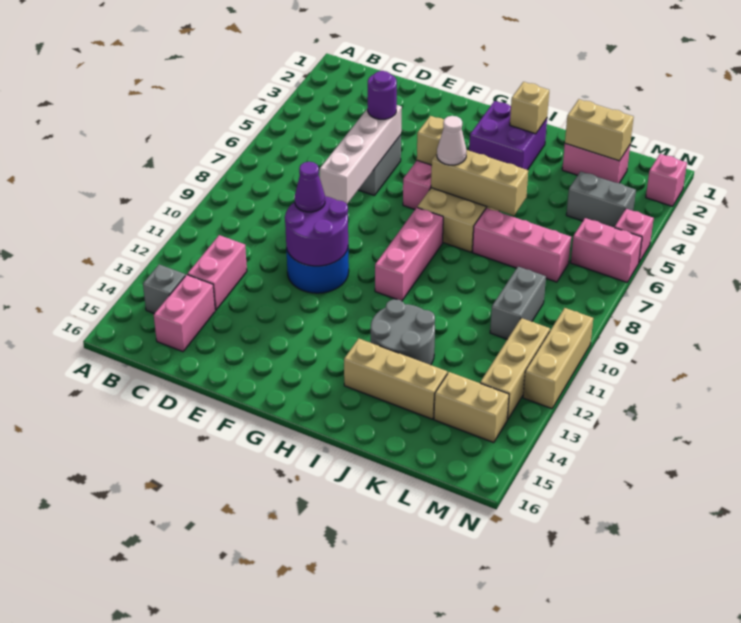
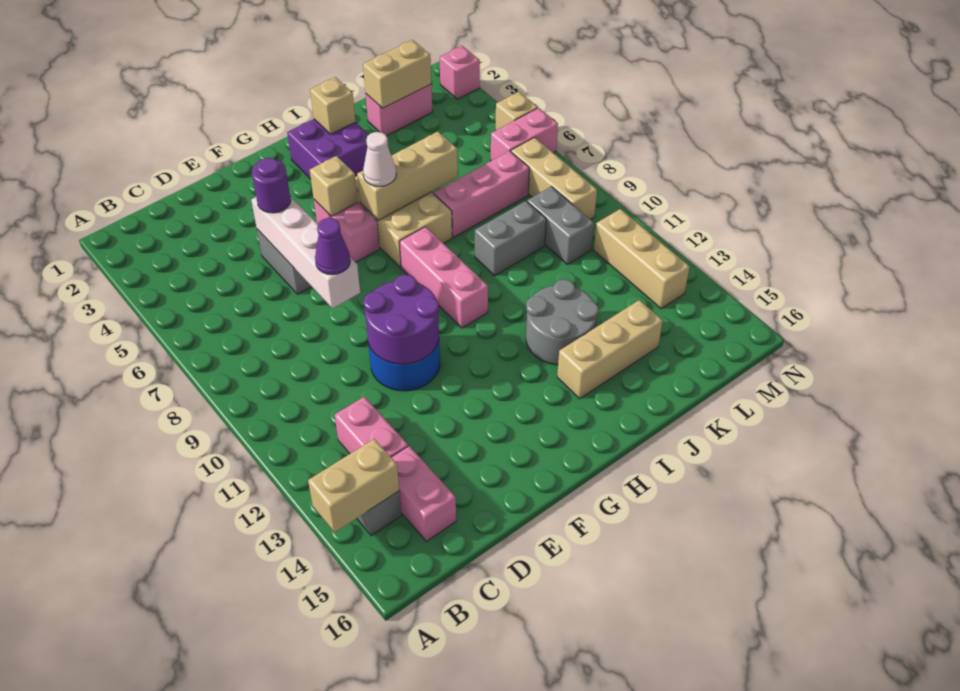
purple 1x1 cone [295,162,325,212] -> purple 1x1 cone moved to [315,218,350,275]
grey 1x2 brick [566,171,636,228] -> grey 1x2 brick moved to [475,201,546,276]
tan 1x2 brick [434,372,509,443] -> tan 1x2 brick moved to [308,439,399,532]
pink 1x1 brick [615,209,654,262] -> tan 1x1 brick [496,92,538,130]
tan 1x3 brick [523,308,593,409] -> tan 1x3 brick moved to [511,138,597,219]

